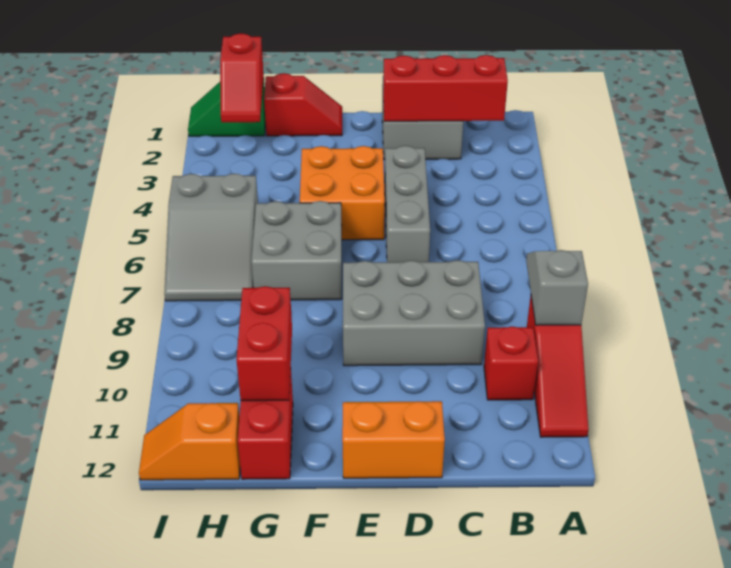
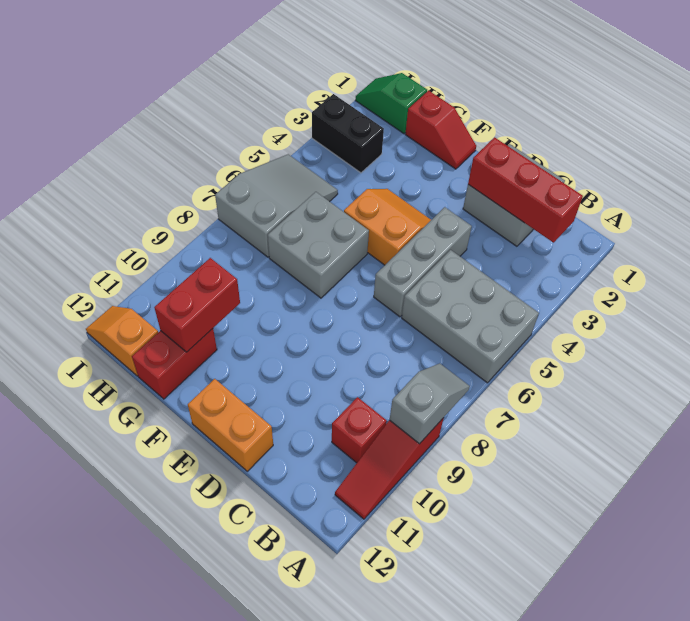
grey 2x3 brick [343,260,485,366] -> grey 2x3 brick moved to [402,250,539,383]
orange 2x2 brick [300,146,385,240] -> orange 2x2 slope [344,189,431,265]
red 1x2 slope [220,33,264,122] -> none
none -> black 1x2 brick [312,94,384,173]
grey 2x3 slope [164,173,258,301] -> grey 2x3 slope turned to [215,154,338,257]

